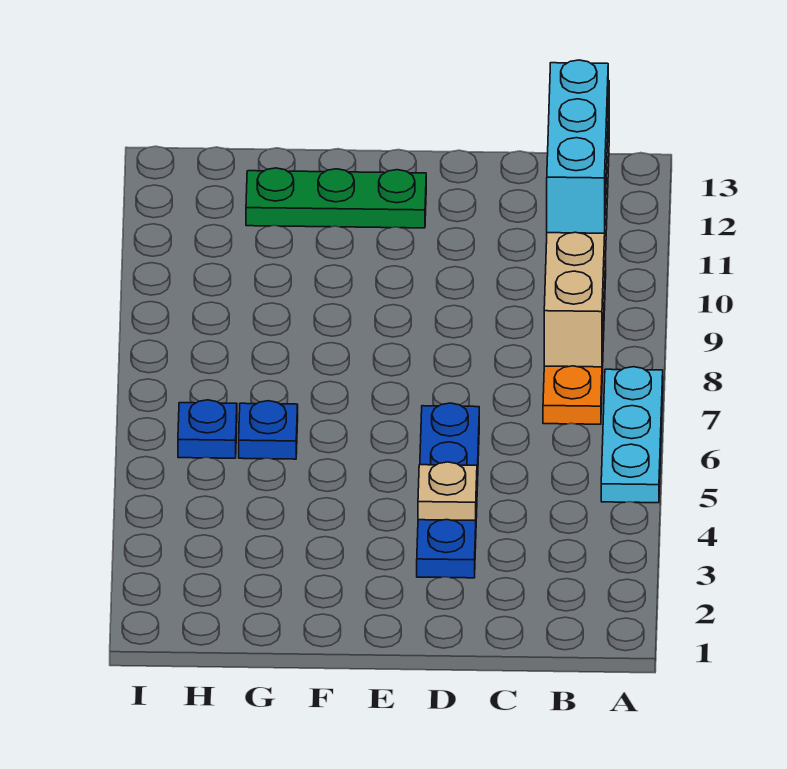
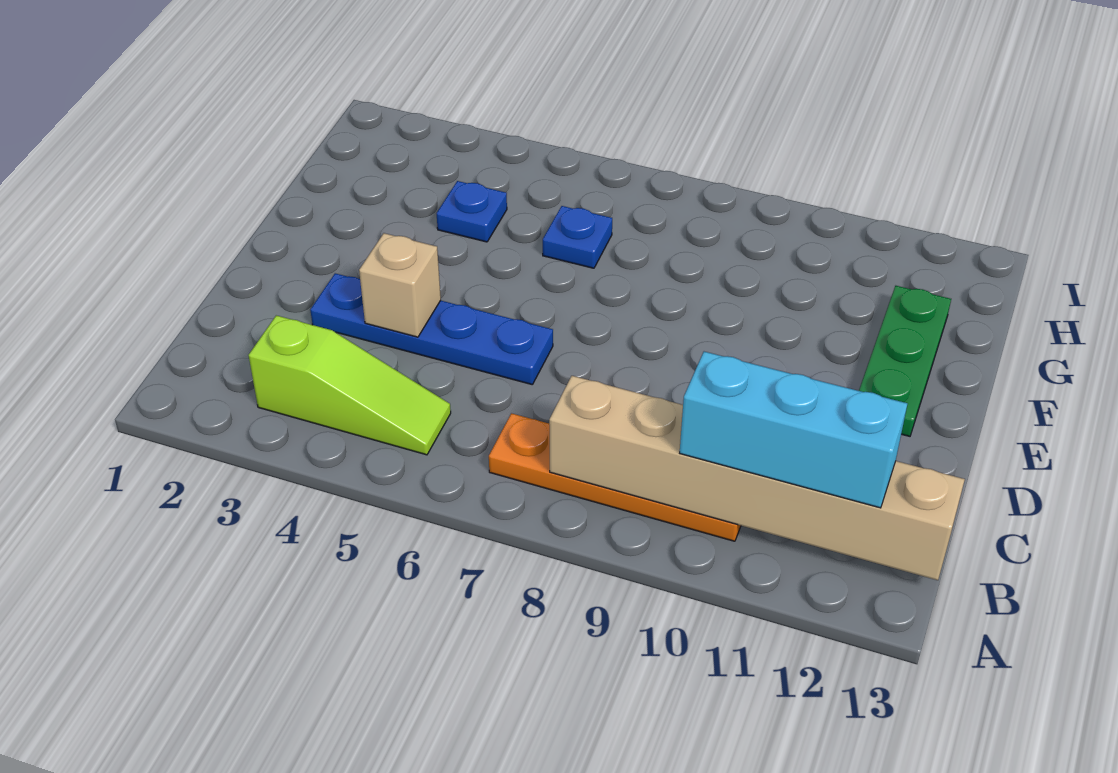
cyan 1x3 plate [601,367,663,503] -> none
none -> lime 1x3 slope [249,315,451,455]
tan 1x1 plate [418,462,477,520] -> tan 1x1 brick [359,233,441,337]
blue 1x1 plate [178,400,237,458] -> blue 1x1 plate moved to [437,181,507,242]

